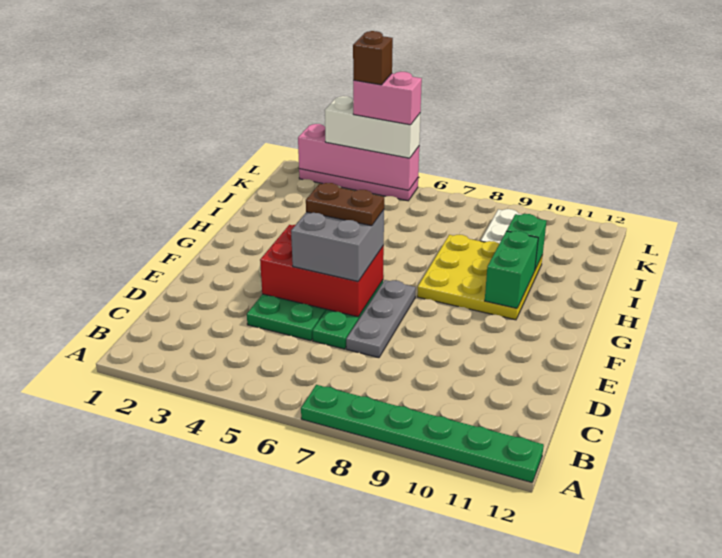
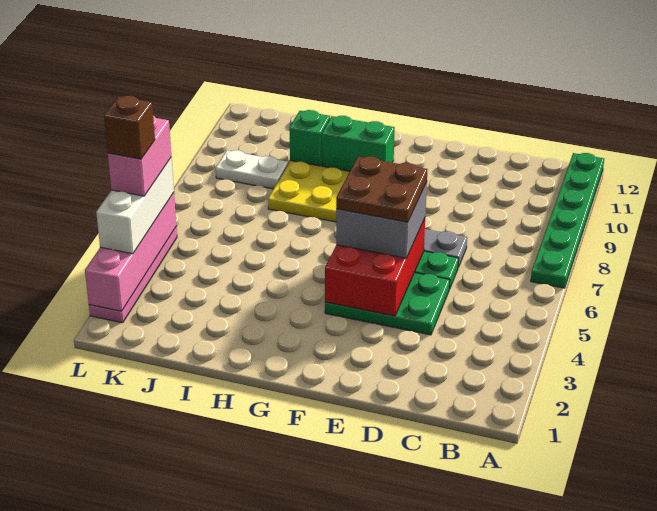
brown 1x2 plate [306,183,384,226] -> brown 2x2 plate [336,156,427,222]

